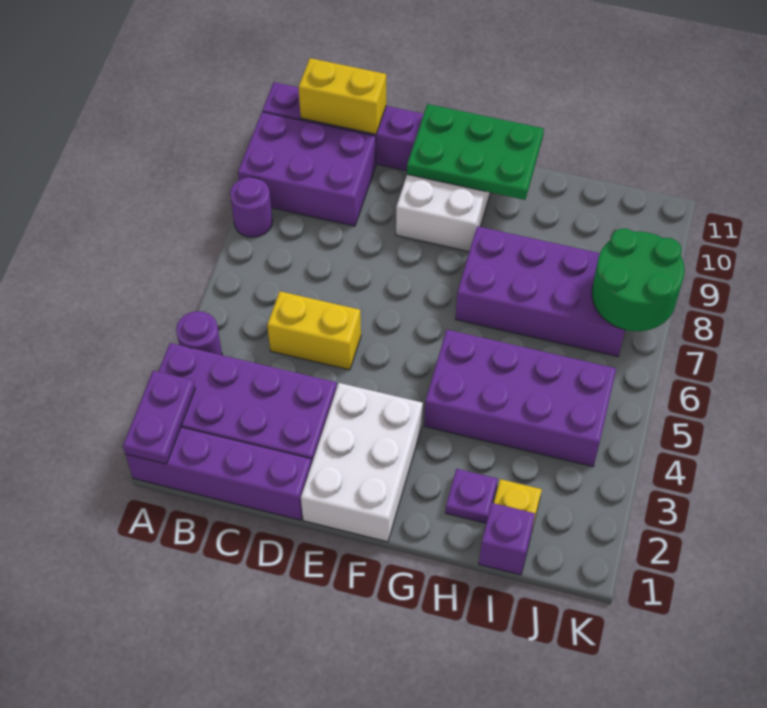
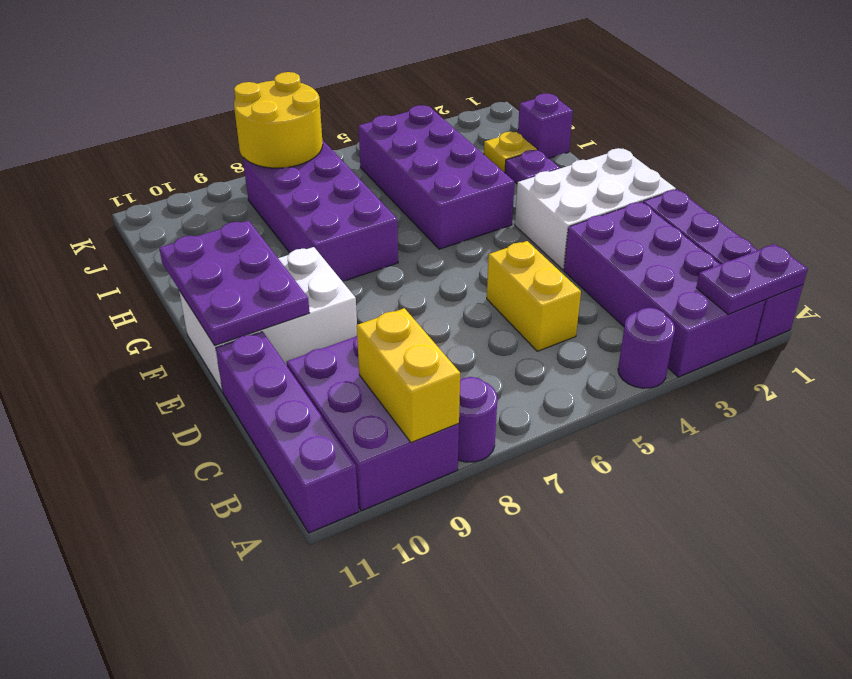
yellow 1x2 brick [298,58,386,134] -> yellow 1x2 brick moved to [357,308,460,442]
green 2x3 plate [407,104,544,200] -> purple 2x3 plate [159,221,309,345]
green 2x2 round brick [592,229,685,331] -> yellow 2x2 round brick [234,72,323,168]

